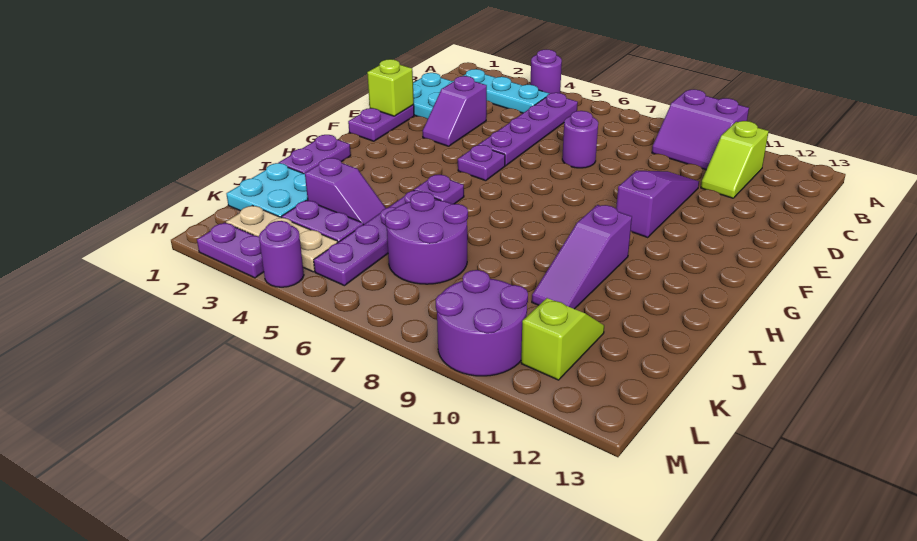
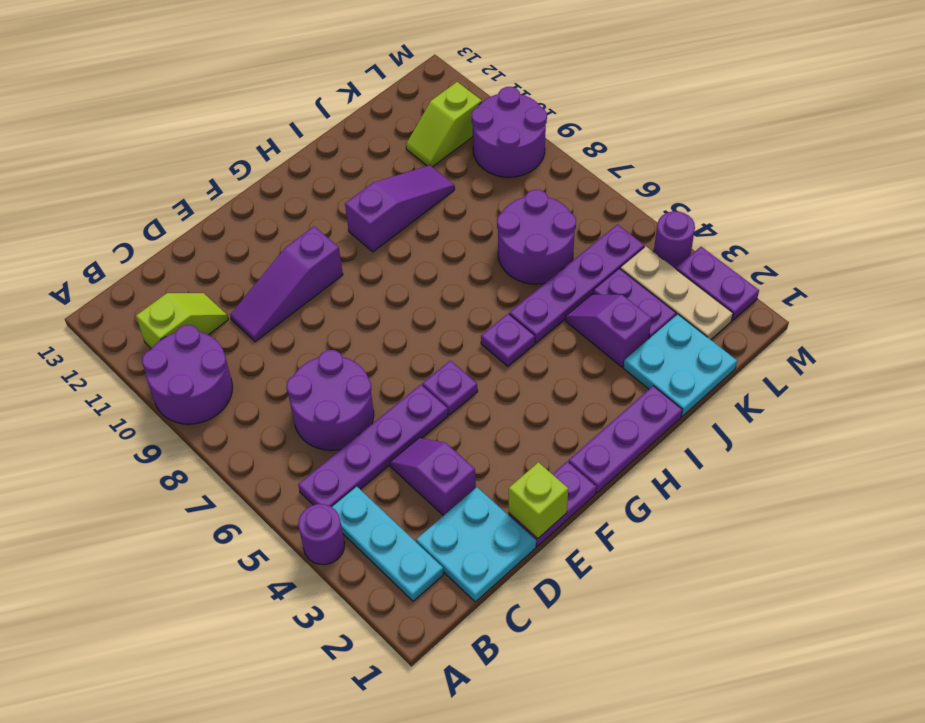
purple 2x2 slope [652,89,749,170] -> purple 2x2 round brick [142,325,232,424]
purple 1x2 slope [422,76,487,146] -> purple 1x2 slope turned to [390,438,476,516]
purple 1x1 round brick [562,111,598,168] -> purple 2x2 round brick [286,350,374,450]
purple 1x2 plate [279,135,351,174] -> purple 1x3 plate [569,386,682,493]

